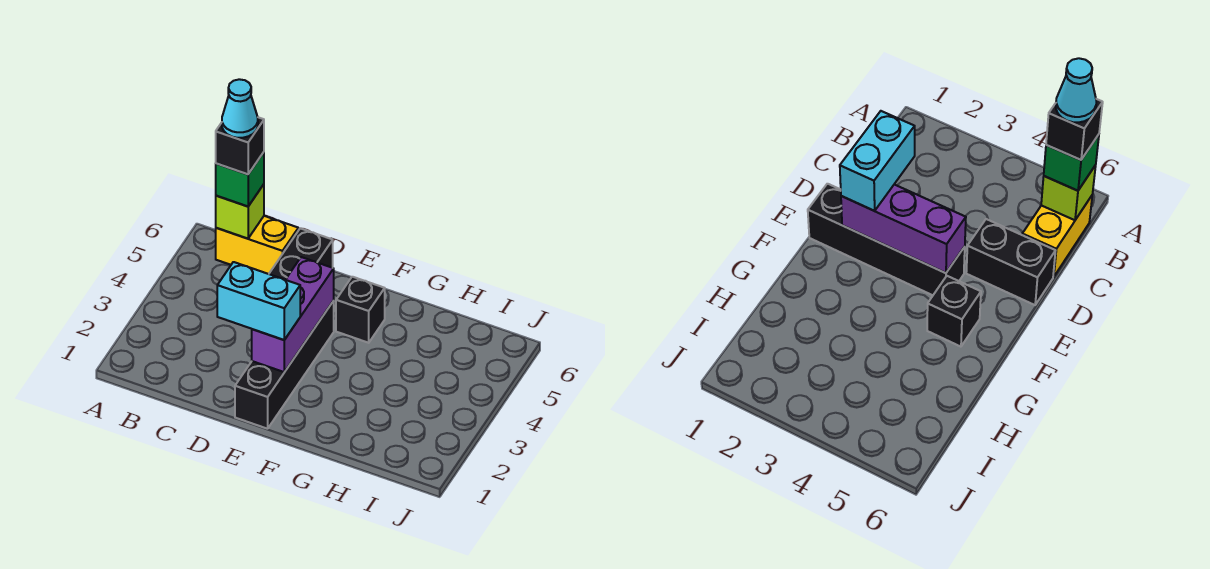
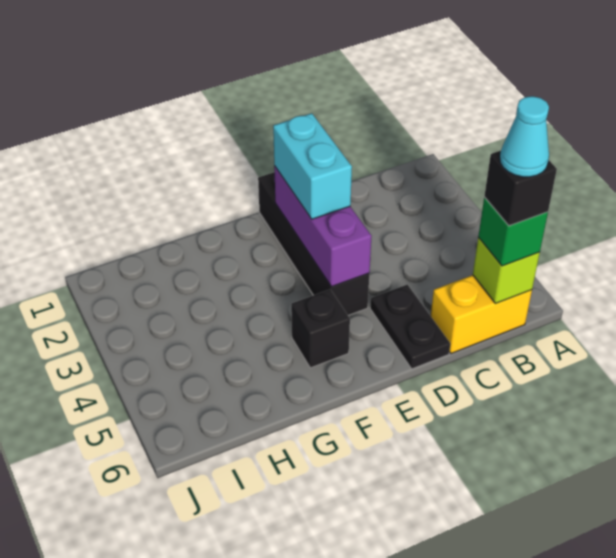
cyan 1x2 brick [217,262,300,340] -> cyan 1x2 brick turned to [273,113,352,219]
black 1x2 brick [269,228,333,280] -> black 1x2 plate [370,285,450,369]

